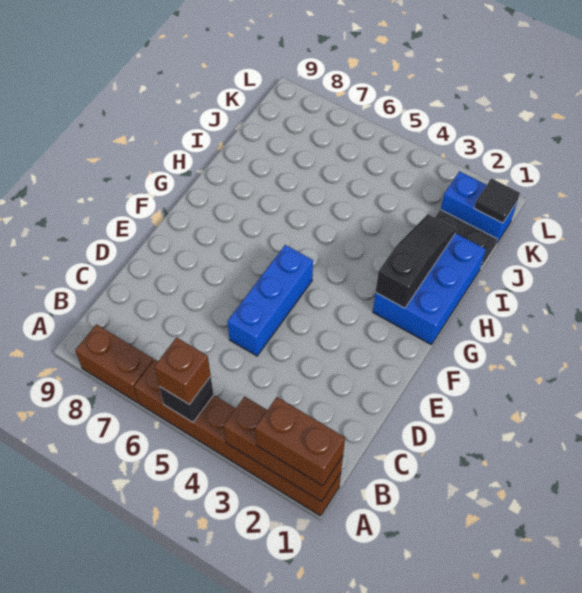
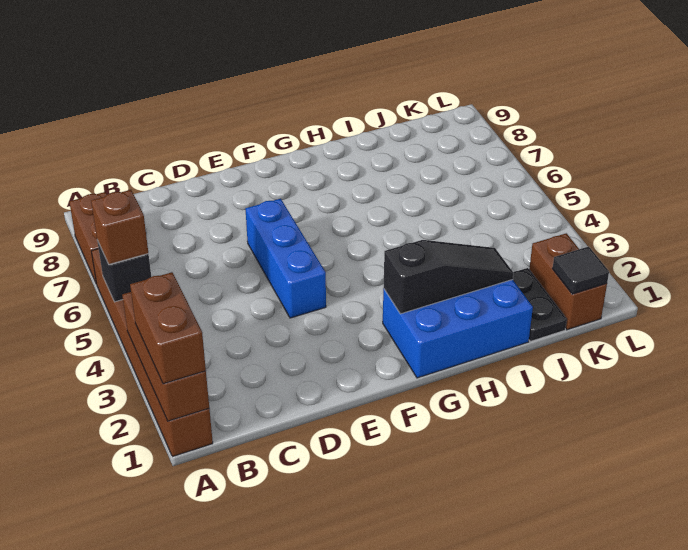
blue 1x3 brick [228,245,313,356] -> blue 1x3 brick turned to [246,199,326,318]
blue 1x2 brick [441,171,517,244] -> brown 1x2 brick [529,233,607,330]

